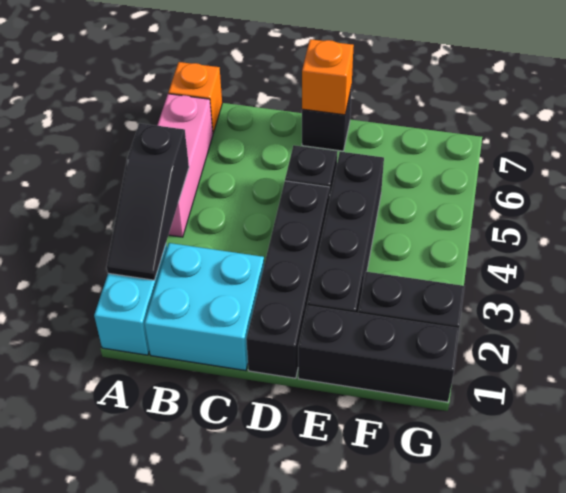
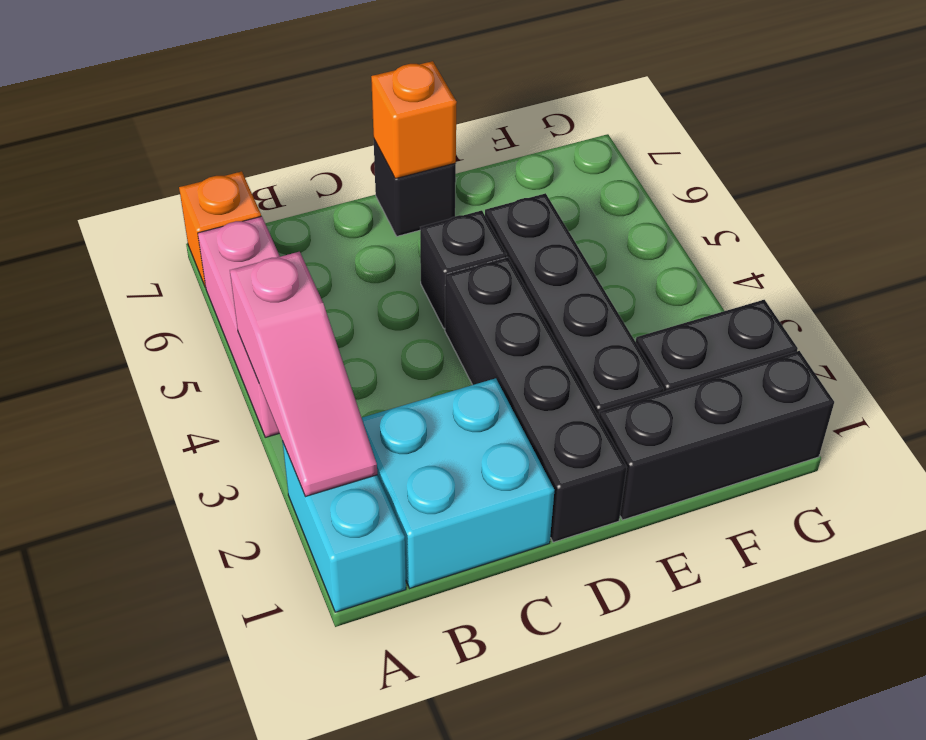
black 1x3 slope [107,123,189,280] -> pink 1x3 slope [230,252,377,497]

